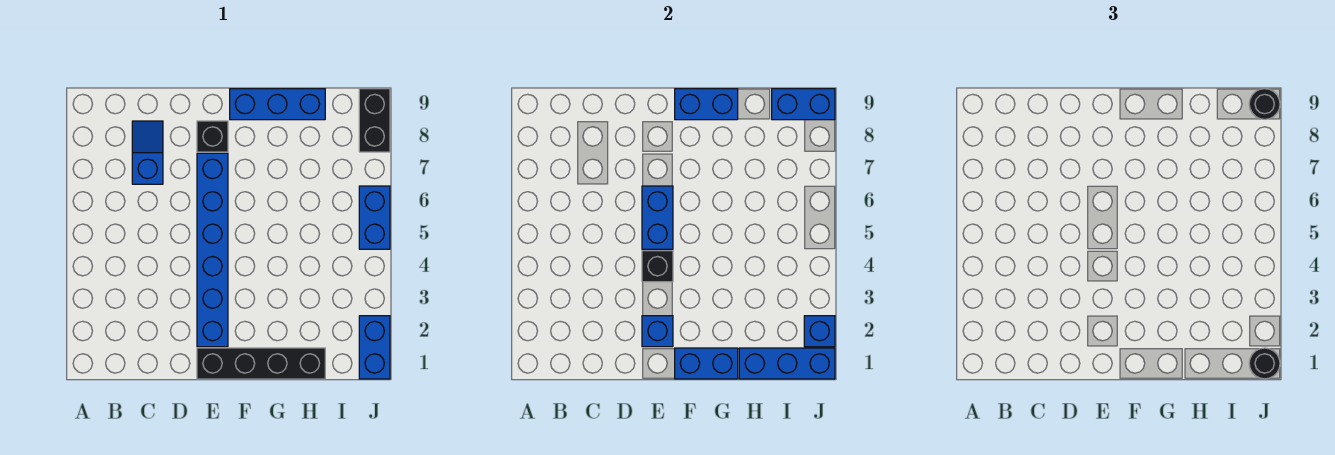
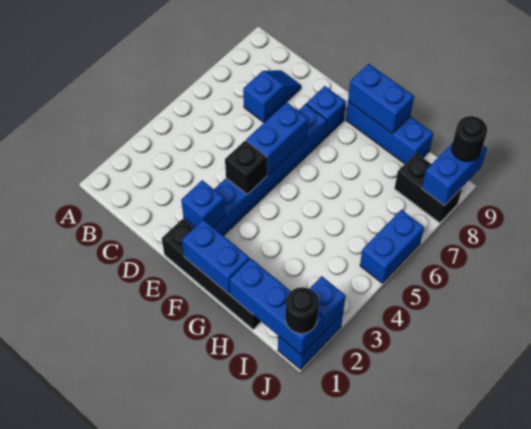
black 1x1 brick [197,121,228,152] -> blue 1x1 brick [306,86,346,137]
blue 1x2 brick [772,89,835,120] -> blue 1x2 brick turned to [422,144,487,206]
black 1x2 brick [359,89,390,152] -> black 1x2 brick turned to [394,153,462,223]

